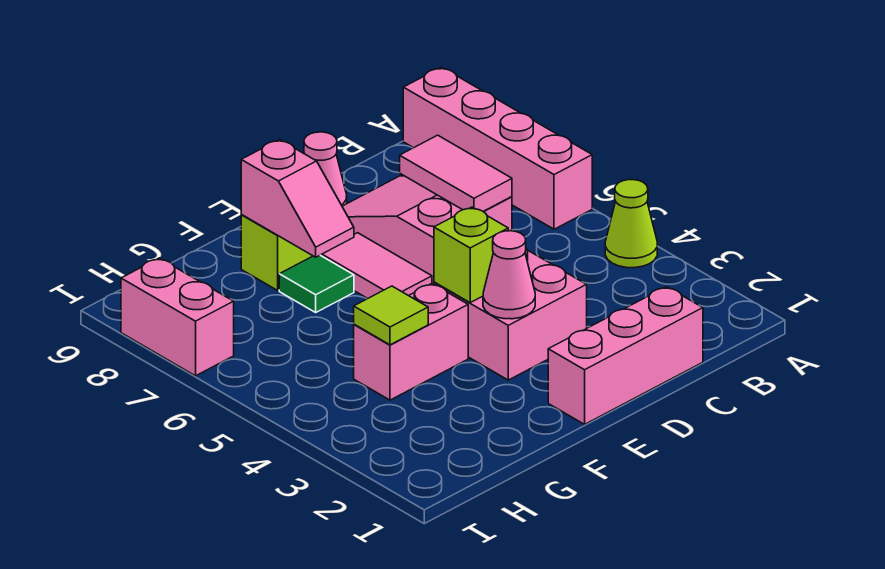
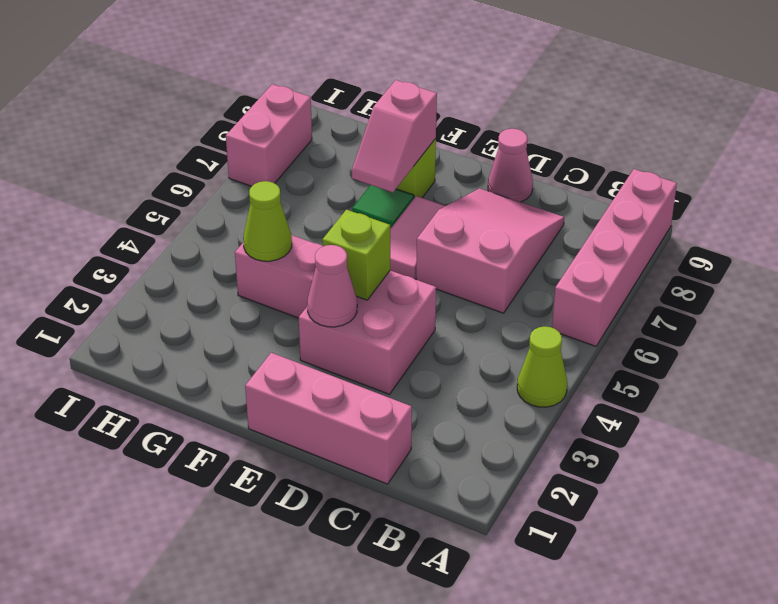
pink 1x2 tile [400,135,512,211] -> none
lime 1x1 tile [354,286,428,345] -> lime 1x1 cone [243,181,292,261]

